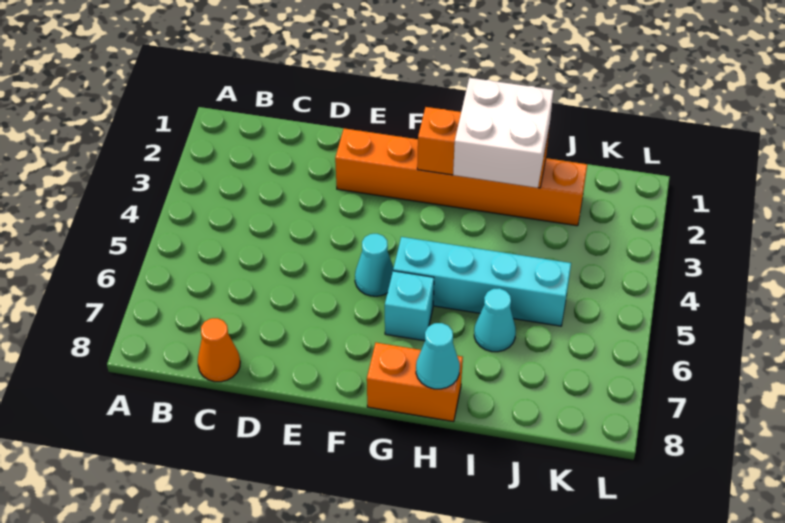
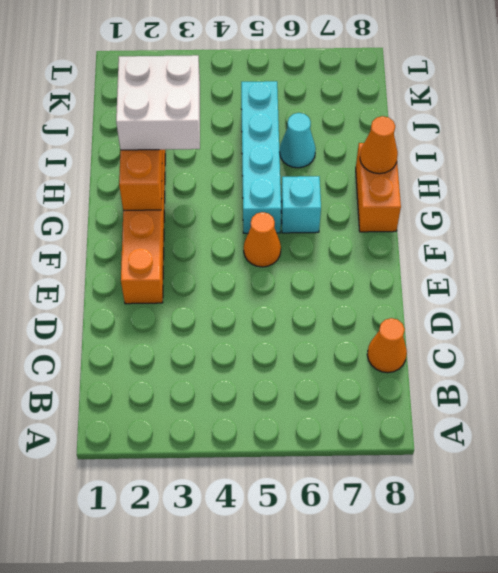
cyan 1x1 cone [355,234,394,296] -> orange 1x1 cone [244,212,281,267]
cyan 1x1 cone [416,323,460,389] -> orange 1x1 cone [360,116,398,174]

